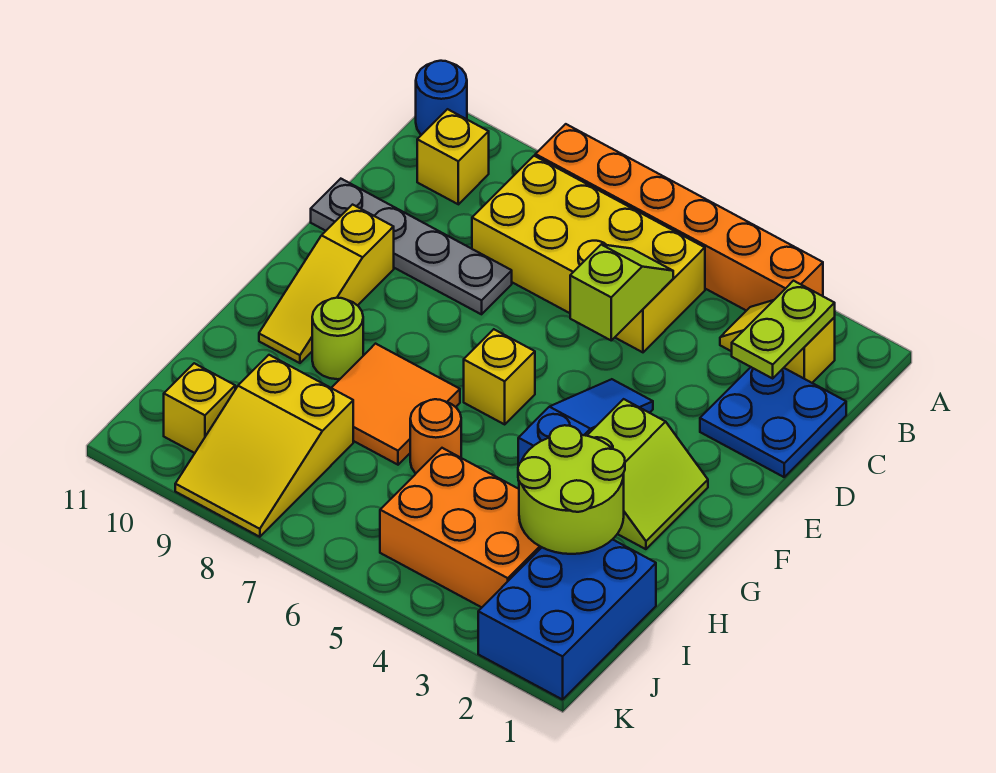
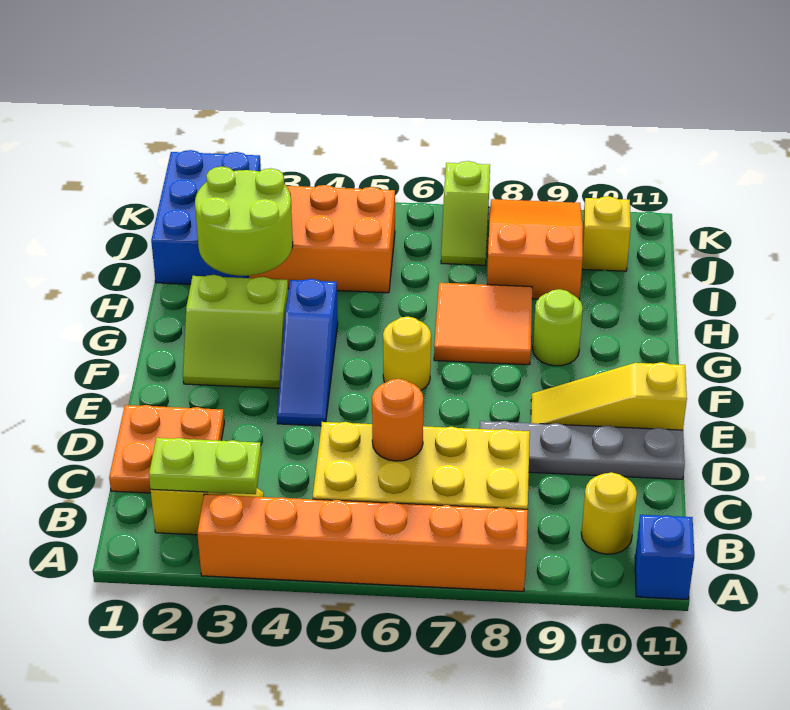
blue 1x1 round brick [416,61,467,135] -> blue 1x1 brick [635,515,694,599]
lime 1x2 plate [732,281,835,378] -> lime 1x2 plate turned to [149,438,261,494]
yellow 1x1 brick [417,109,489,204] -> yellow 1x1 round brick [581,472,637,554]
blue 2x2 plate [700,367,846,477] -> orange 2x2 plate [109,405,224,493]
lime 1x2 slope [570,244,673,340] -> lime 1x2 slope moved to [441,161,490,265]
yellow 1x3 slope [259,205,394,363] -> yellow 1x3 slope turned to [531,362,687,430]
lime 2x2 slope [587,399,708,549] -> lime 2x2 slope turned to [183,275,288,388]
yellow 1x1 brick [464,329,535,424] -> yellow 1x1 round brick [383,317,431,390]
orange 1x1 round brick [410,399,461,473] -> orange 1x1 round brick moved to [372,379,423,461]
yellow 2x3 slope [175,355,353,537] -> orange 2x3 slope [487,199,583,299]

